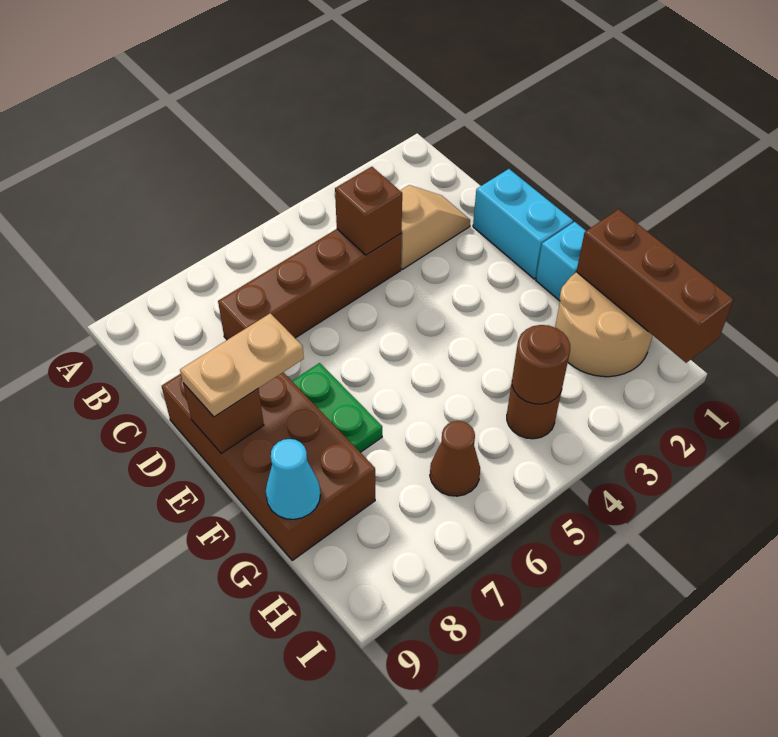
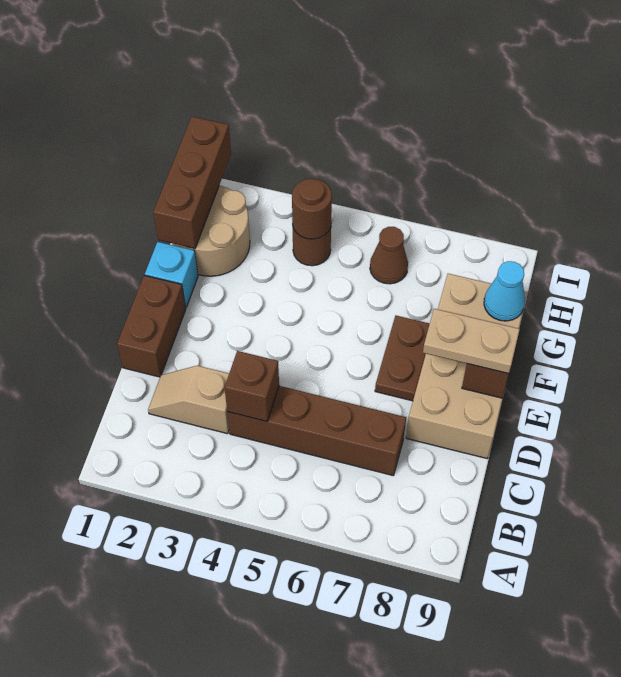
cyan 1x2 brick [473,169,573,279] -> brown 1x2 brick [117,275,186,377]
brown 2x4 brick [162,372,375,560] -> tan 2x4 brick [406,274,527,458]
green 1x2 plate [292,363,382,452] -> brown 1x2 plate [375,316,430,401]

